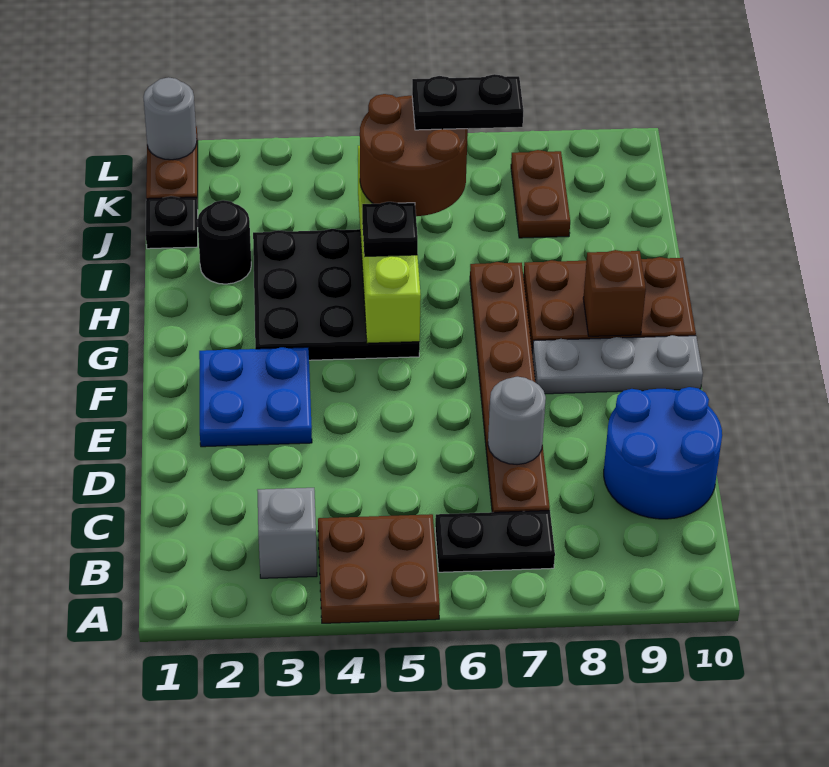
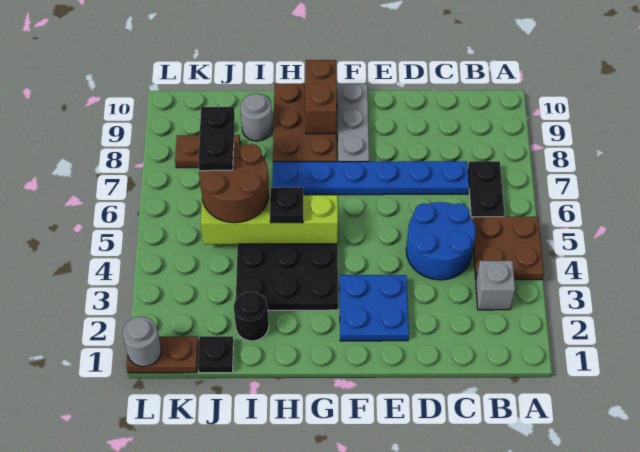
brown 1x6 plate [470,262,550,512] -> blue 1x6 plate [272,161,469,195]
blue 2x2 round brick [604,387,722,519] -> blue 2x2 round brick moved to [406,202,476,280]
grey 1x1 round brick [488,377,546,465] -> grey 1x1 round brick moved to [240,94,273,141]
brown 1x1 brick [583,250,646,336] -> brown 1x2 brick [305,60,337,134]

